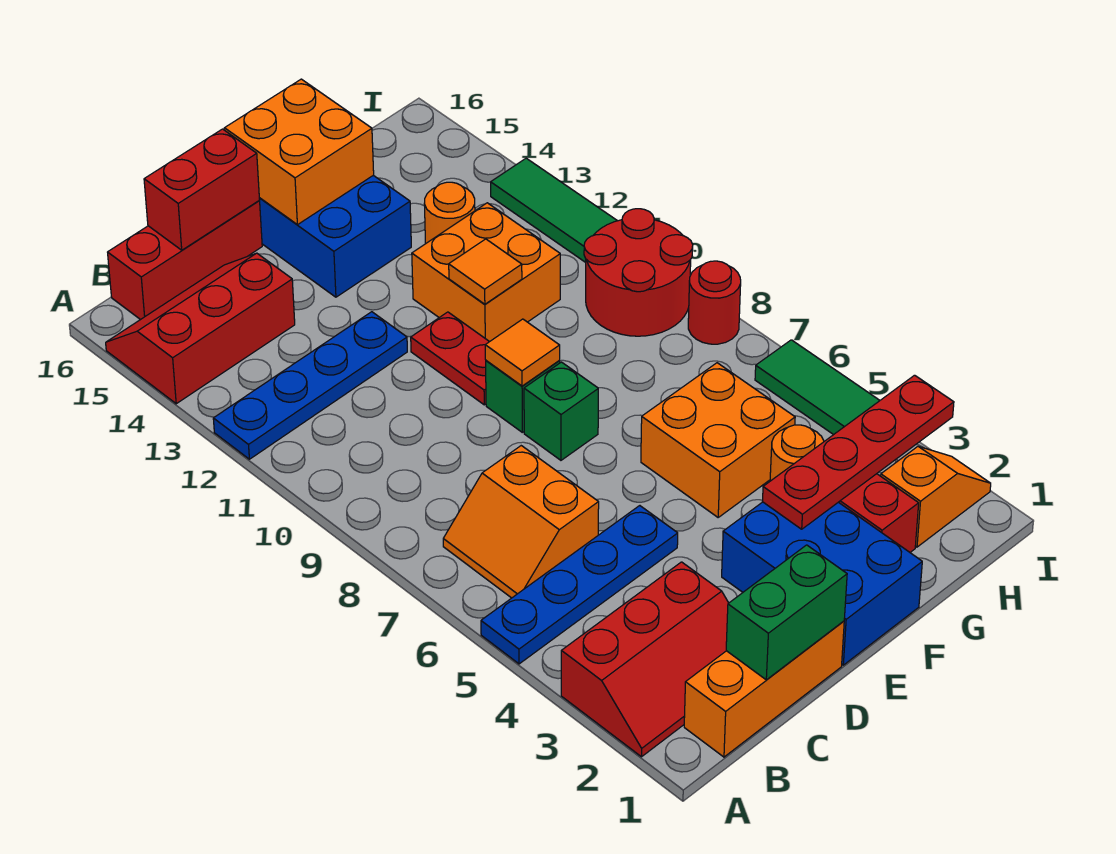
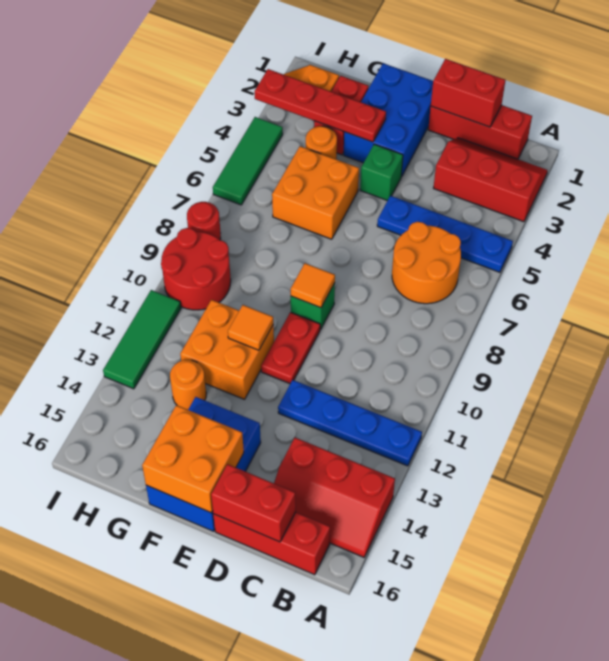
orange 1x3 brick [684,621,844,757] -> red 1x3 brick [428,105,532,159]
orange 2x2 slope [443,446,599,598] -> orange 2x2 round brick [392,222,461,304]
green 1x2 brick [726,545,847,680] -> red 1x2 brick [431,59,505,127]
green 1x1 brick [524,362,598,460] -> green 1x1 brick moved to [360,144,403,201]

